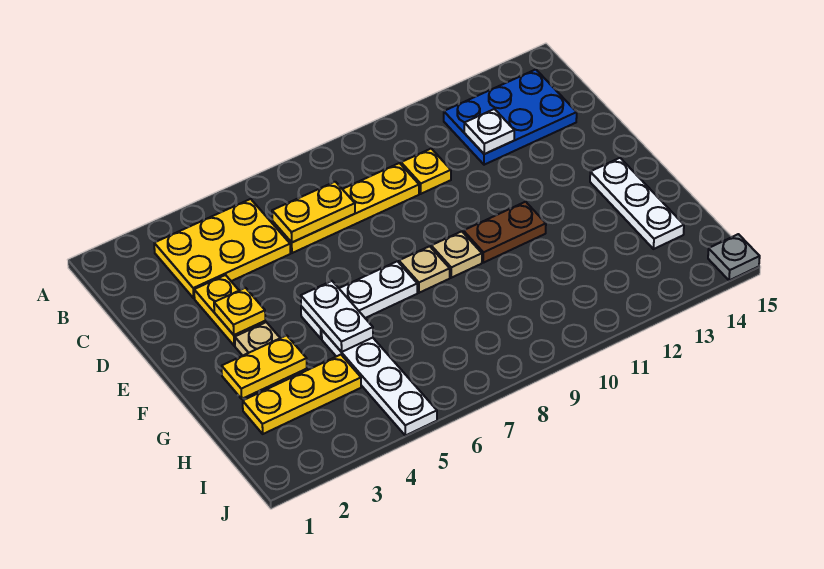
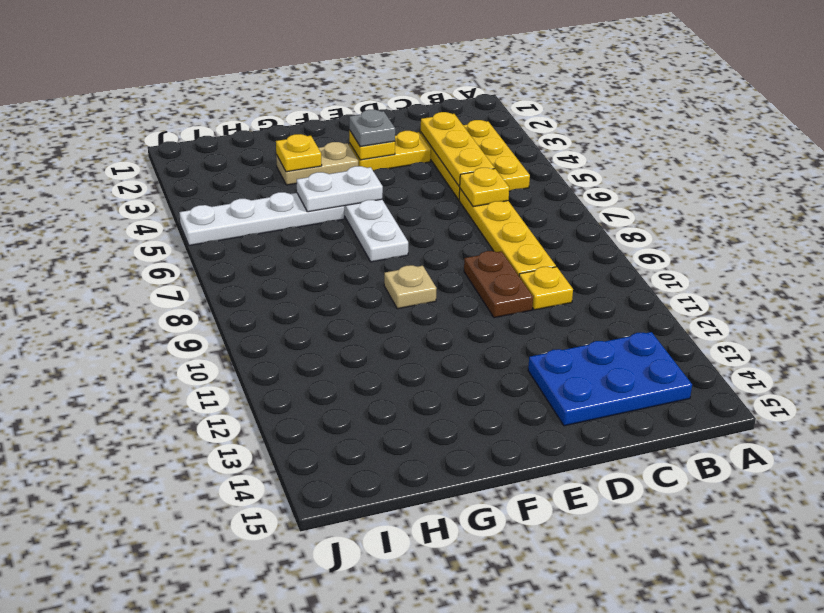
blue 2x3 plate [444,69,577,165] -> blue 2x3 plate turned to [528,332,692,426]
yellow 1x2 plate [272,182,355,242] -> yellow 1x1 plate [460,168,509,207]
white 1x1 plate [464,109,514,154] -> none
tan 1x1 plate [399,246,450,293] -> none
brown 1x2 plate [463,202,546,263] -> brown 1x2 plate moved to [464,251,533,318]
white 1x3 plate [590,158,684,249] -> none
yellow 1x2 plate [222,335,307,399] -> yellow 1x1 plate [276,134,322,172]
yellow 1x3 plate [243,355,361,434] -> yellow 1x3 plate moved to [421,112,495,186]
grey 1x1 plate [708,234,760,281] -> grey 1x1 plate moved to [349,110,395,147]

